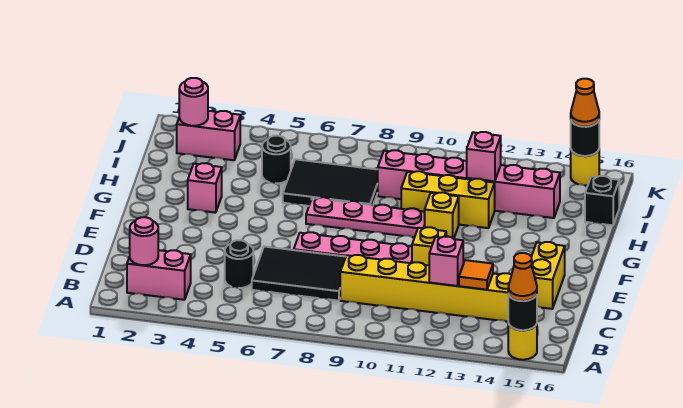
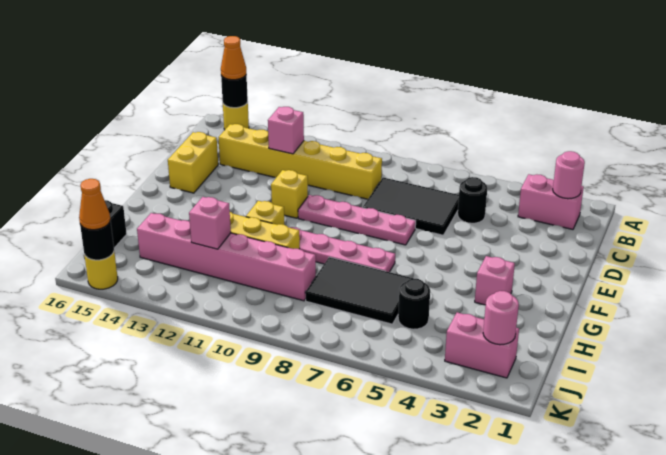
orange 1x1 tile [459,260,493,290] -> none

